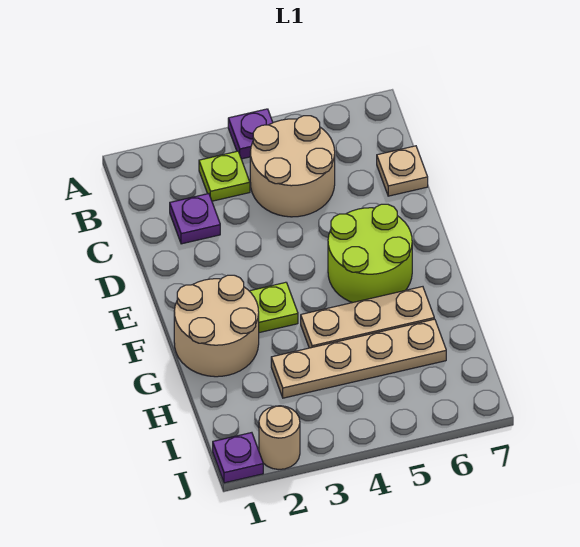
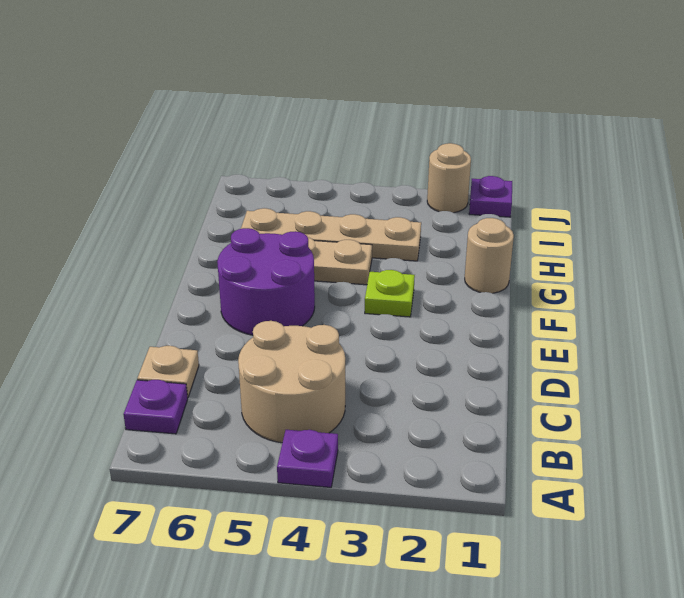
lime 1x1 plate [199,151,250,201] -> none
purple 1x1 plate [170,194,220,244] -> purple 1x1 plate moved to [123,380,188,434]
lime 2x2 round brick [328,204,412,303] -> purple 2x2 round brick [217,228,315,335]
tan 2x2 round brick [174,275,259,377] -> tan 1x1 round brick [465,218,514,293]

